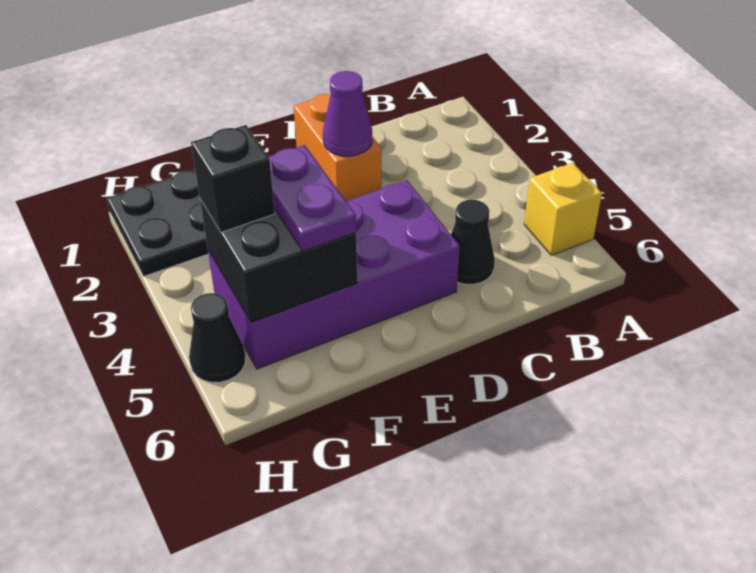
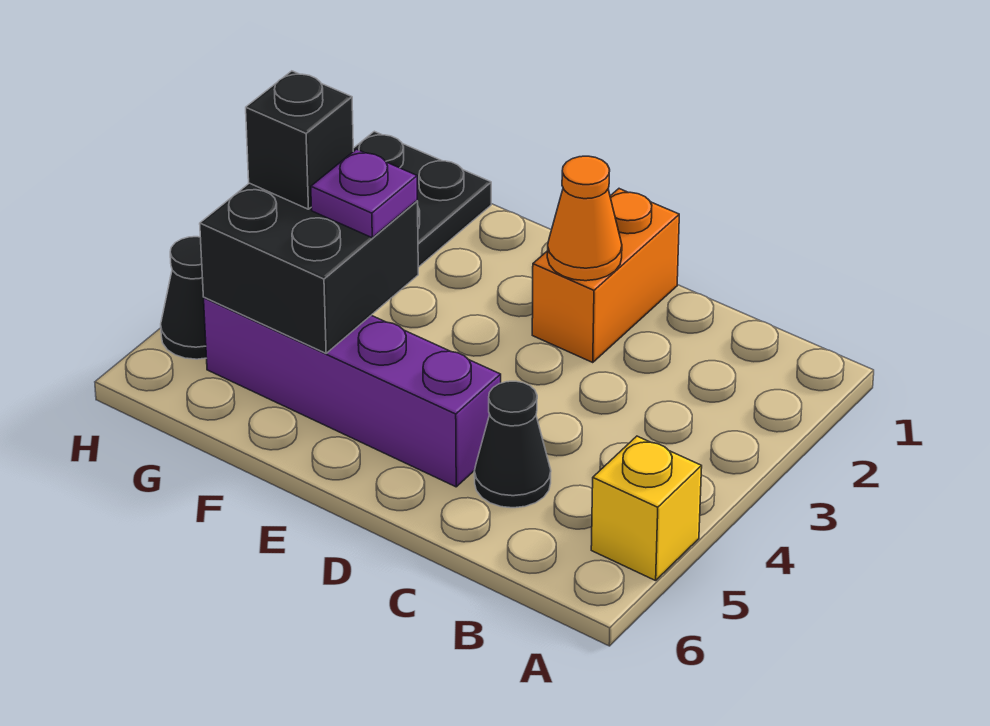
purple 1x1 cone [323,71,372,156] -> orange 1x1 cone [547,156,622,281]
purple 2x4 brick [208,180,460,369] -> purple 1x4 brick [204,298,501,487]
purple 1x2 plate [269,145,356,251] -> purple 1x1 plate [311,149,417,238]

